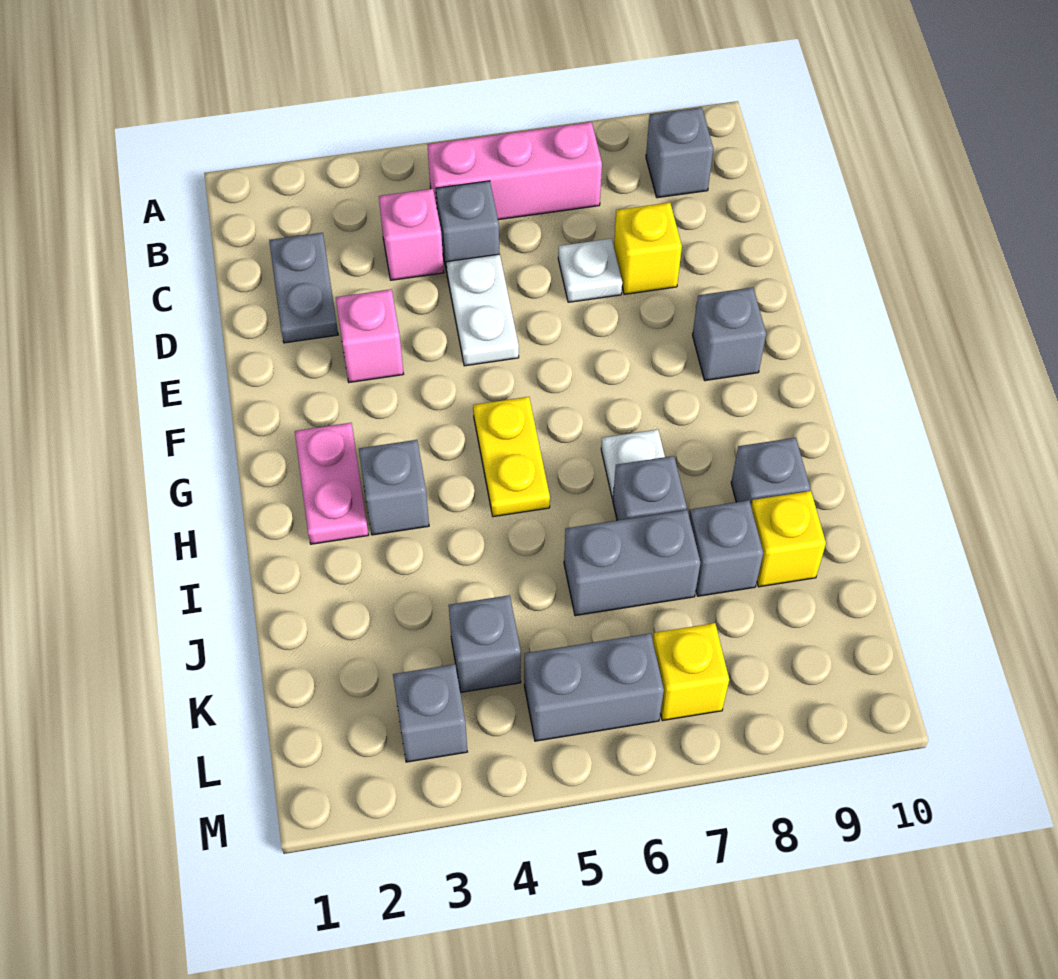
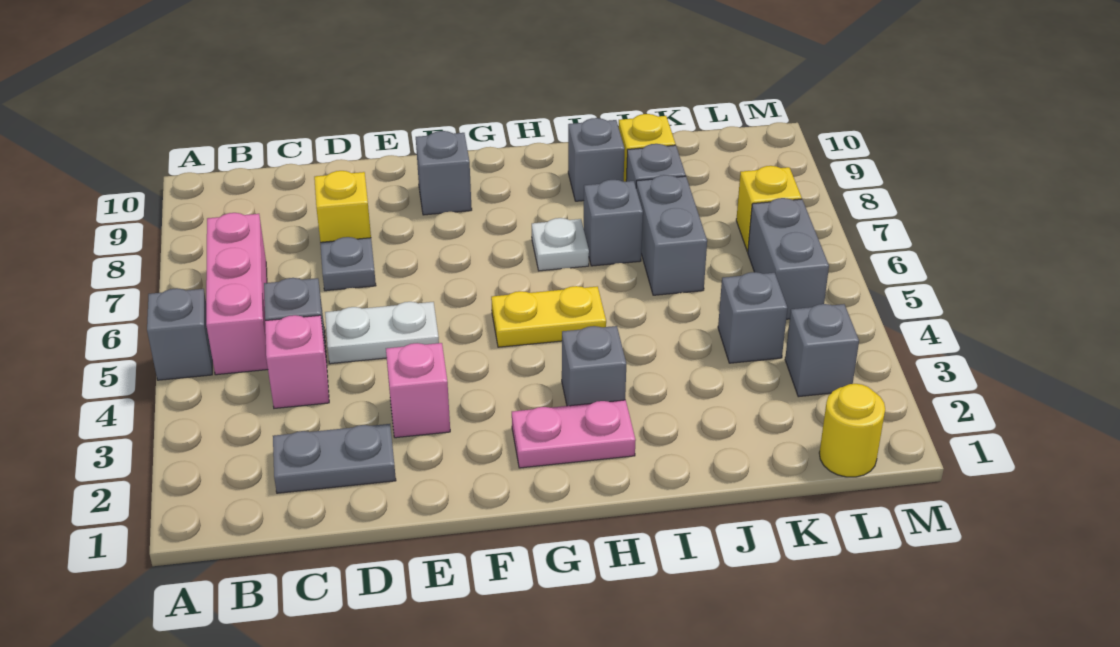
grey 1x1 brick [646,107,713,198] -> grey 1x1 brick moved to [147,288,212,380]
white 1x1 plate [558,239,622,302] -> grey 1x1 plate [320,237,376,291]
none -> yellow 1x1 round brick [819,384,885,477]

